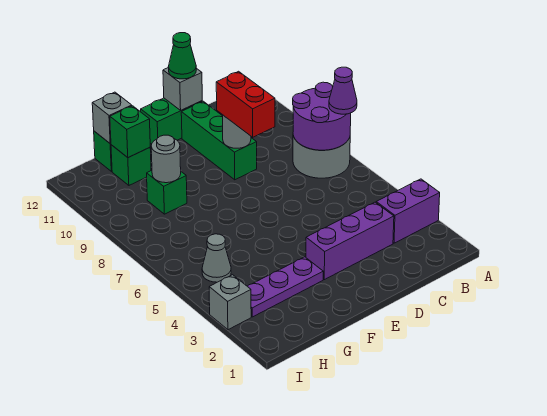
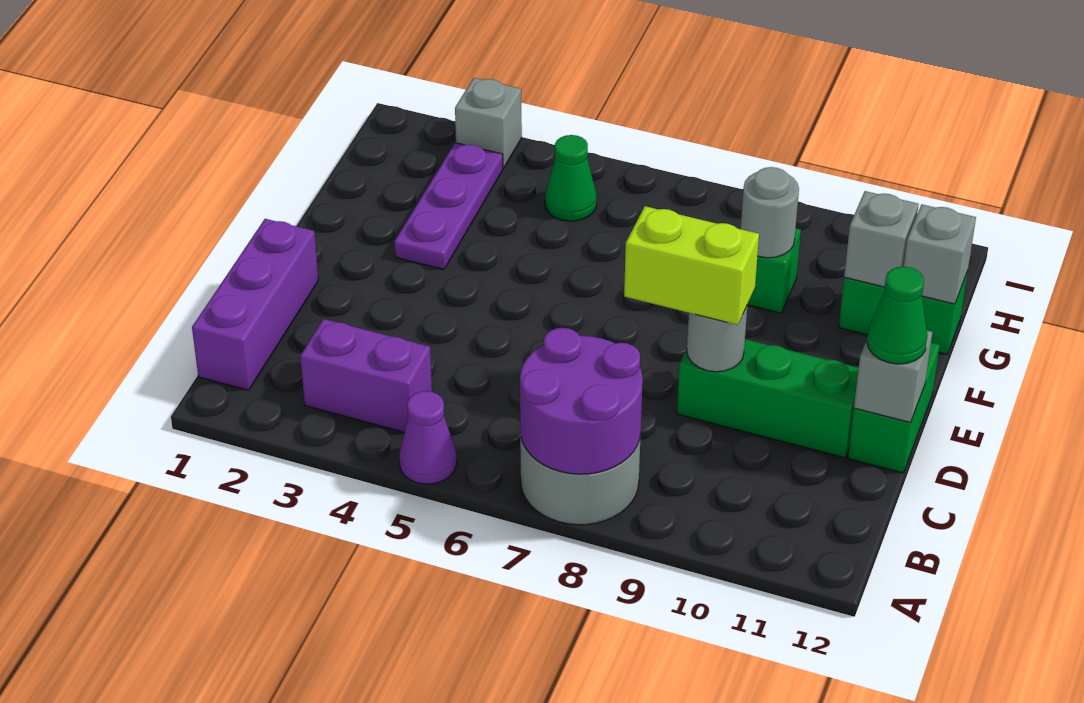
purple 1x2 brick [376,179,440,243] -> purple 1x2 brick turned to [300,319,432,432]
purple 1x1 cone [329,67,357,114] -> purple 1x1 cone moved to [399,391,457,484]
purple 1x3 brick [306,202,394,280] -> purple 1x3 brick moved to [192,219,318,390]
red 1x2 brick [216,71,275,137] -> lime 1x2 brick [624,206,759,325]
green 1x1 brick [110,106,150,158] -> grey 1x1 brick [844,191,919,287]
grey 1x1 cone [202,234,231,282] -> green 1x1 cone [545,135,597,221]

